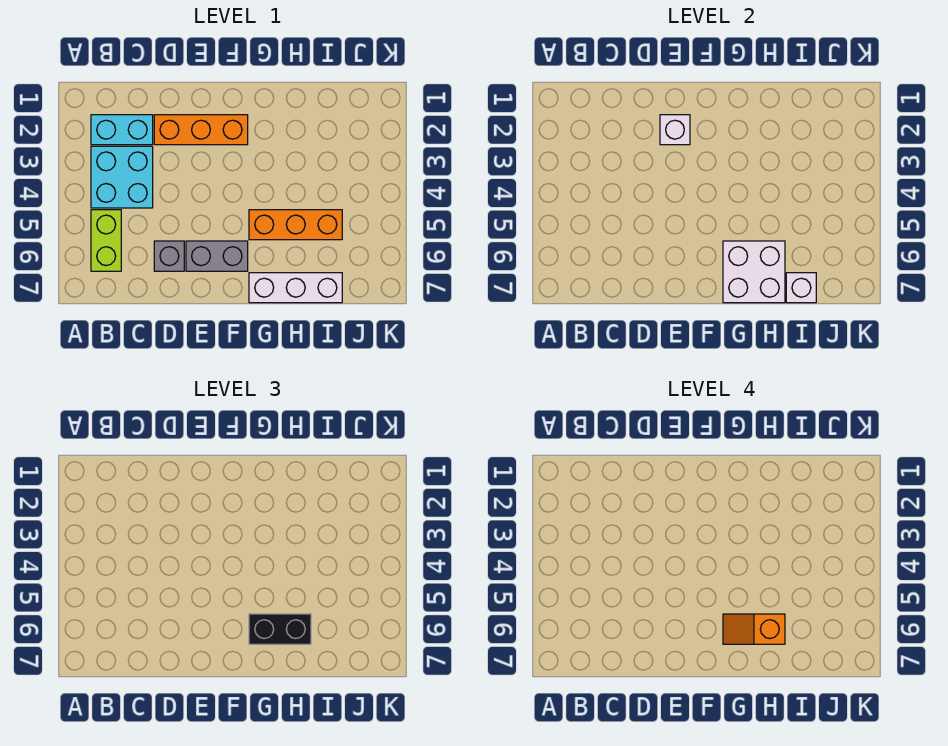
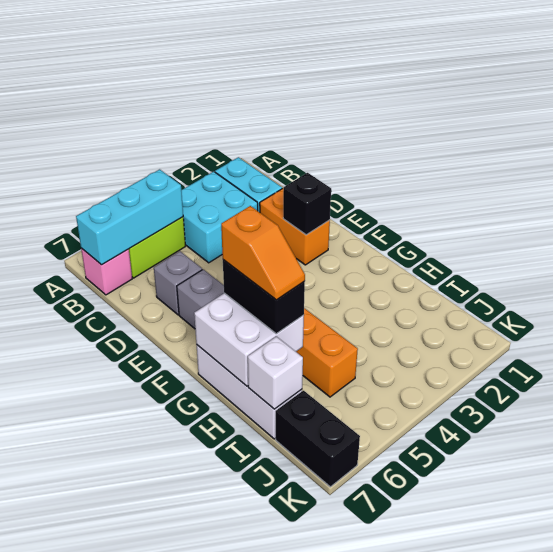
none -> cyan 1x3 brick [76,169,183,265]
none -> pink 1x1 brick [81,248,132,295]
orange 1x3 brick [154,115,248,145] -> orange 1x2 brick [260,188,330,265]
white 1x1 brick [660,115,690,145] -> black 1x1 brick [283,173,331,235]
orange 1x2 slope [723,614,785,644] -> orange 1x2 slope turned to [221,206,305,300]
none -> black 1x2 brick [276,391,360,487]

